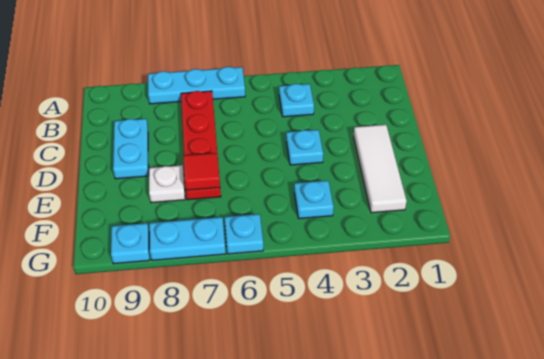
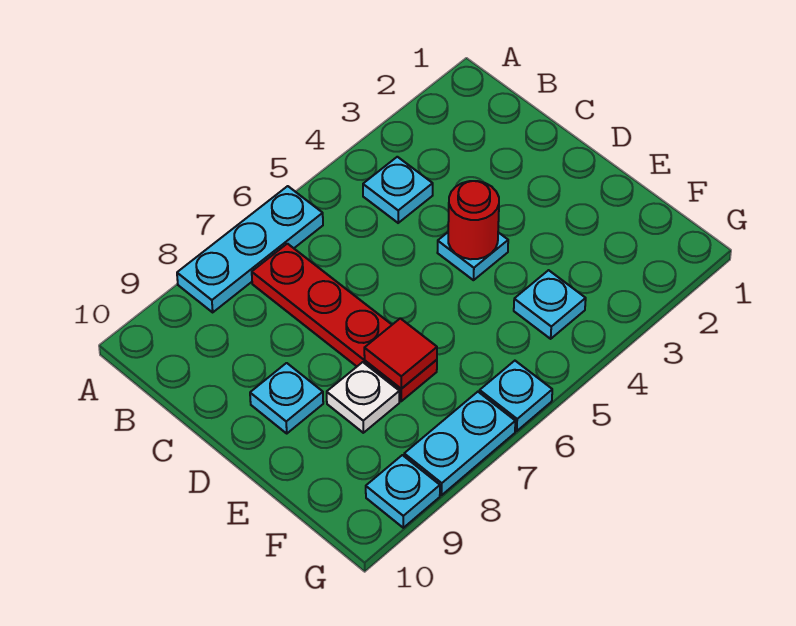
cyan 1x2 plate [113,119,149,179] -> cyan 1x1 plate [250,363,323,433]
white 1x3 tile [354,125,407,213] -> none
none -> red 1x1 round brick [448,181,499,259]

